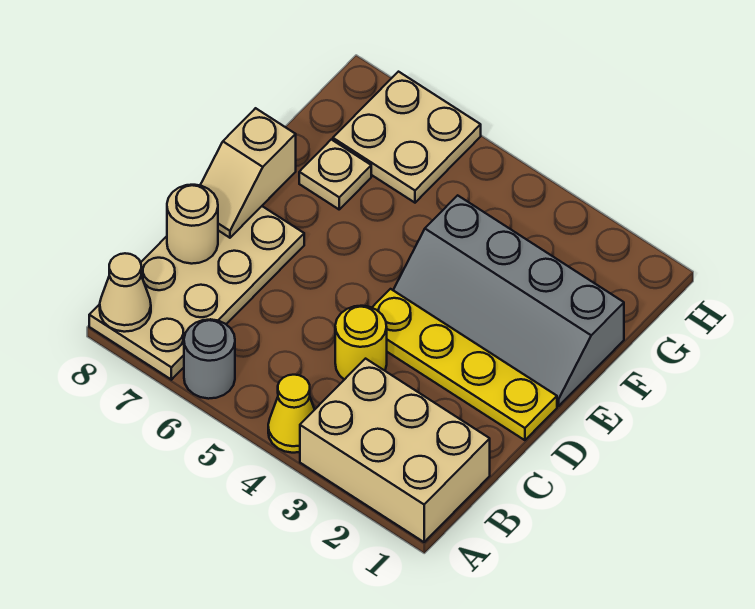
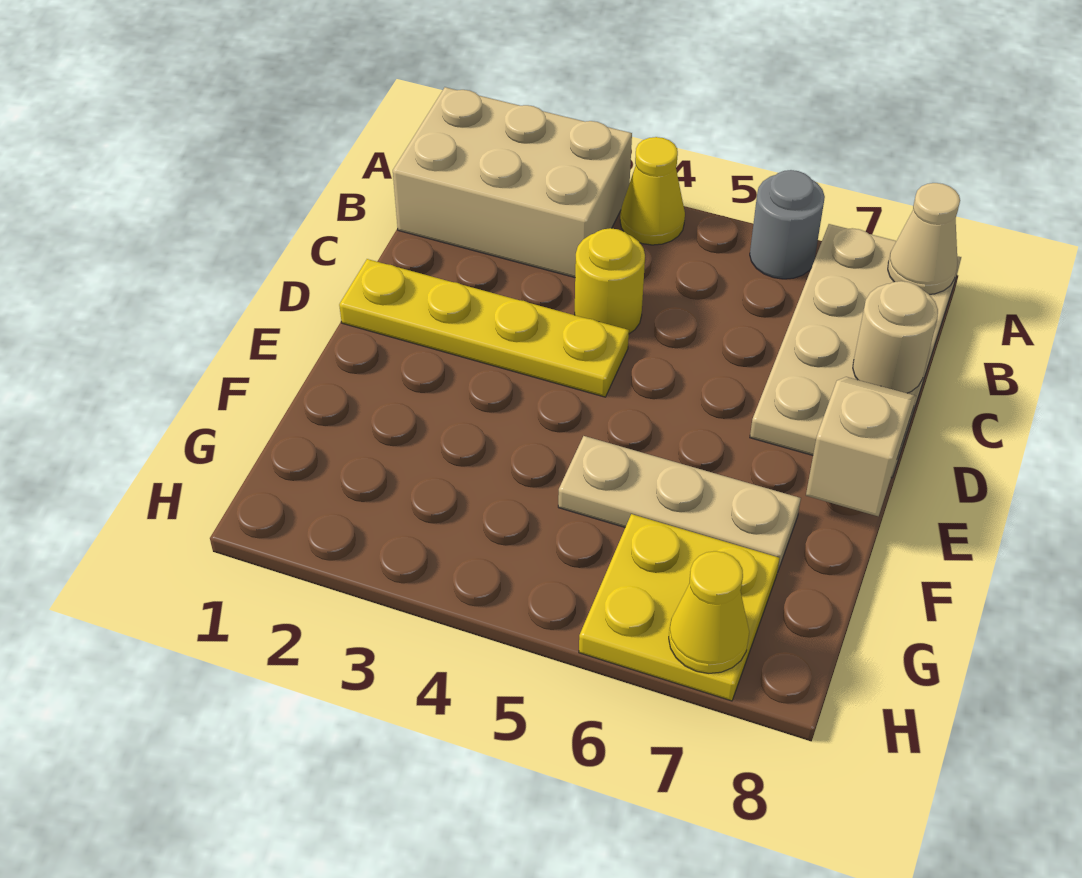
grey 2x4 slope [393,195,624,406] -> none
tan 1x1 plate [299,140,371,209] -> tan 1x3 plate [558,436,801,572]
tan 2x2 plate [333,72,481,203] -> yellow 2x2 plate [579,514,780,701]
none -> yellow 1x1 cone [669,551,749,673]

